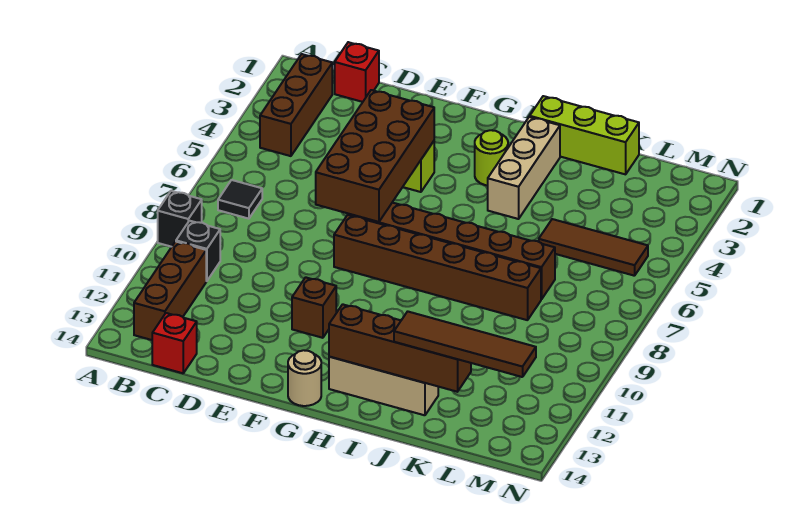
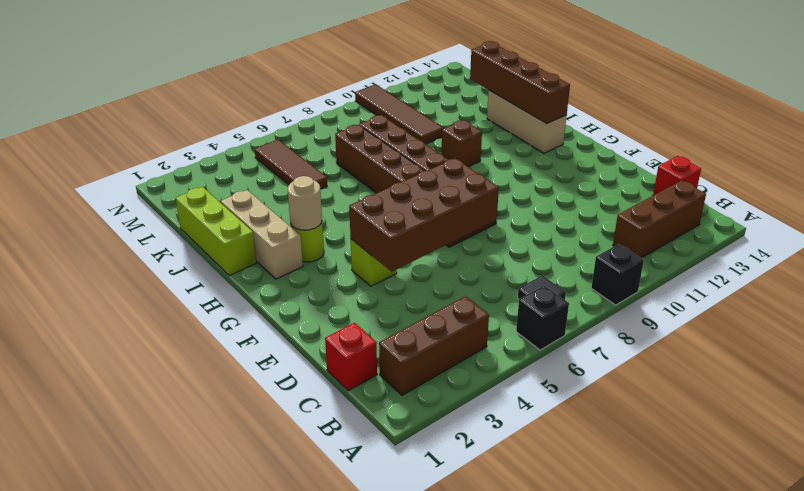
black 1x1 brick [176,221,220,281] -> black 1x1 brick moved to [516,285,569,350]
brown 1x1 brick [292,277,336,338] -> brown 1x1 brick moved to [442,120,482,167]
tan 1x1 round brick [288,350,321,406] -> tan 1x1 round brick moved to [287,176,322,230]
tan 1x3 brick [488,117,560,219] -> tan 1x3 brick turned to [221,190,303,279]
brown 1x4 tile [394,311,536,377] -> brown 1x4 tile moved to [355,84,443,144]

